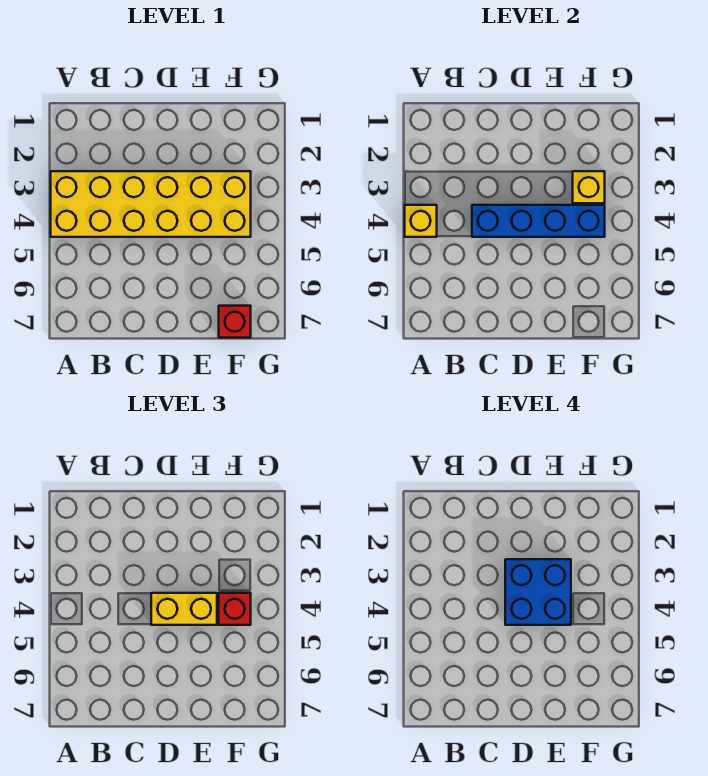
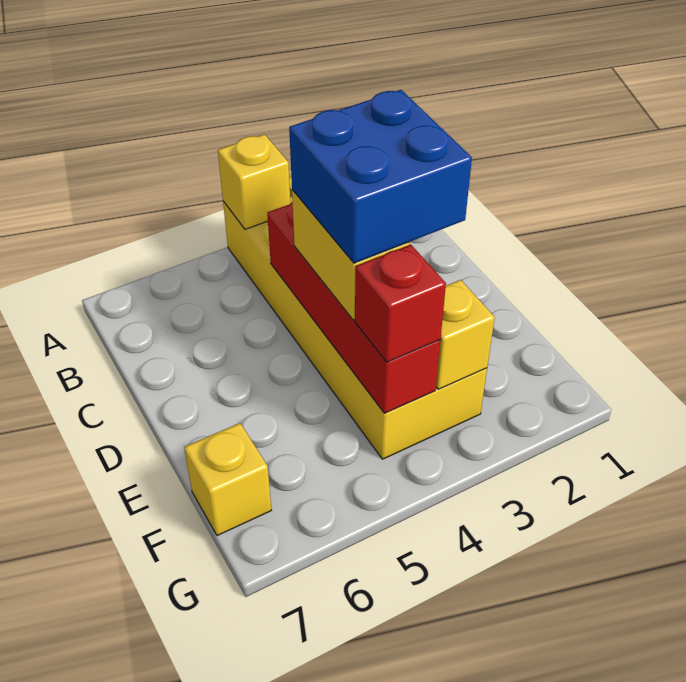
blue 1x4 brick [472,205,605,237] -> red 1x4 brick [267,202,440,413]
red 1x1 brick [219,306,251,338] -> yellow 1x1 brick [184,423,271,536]

